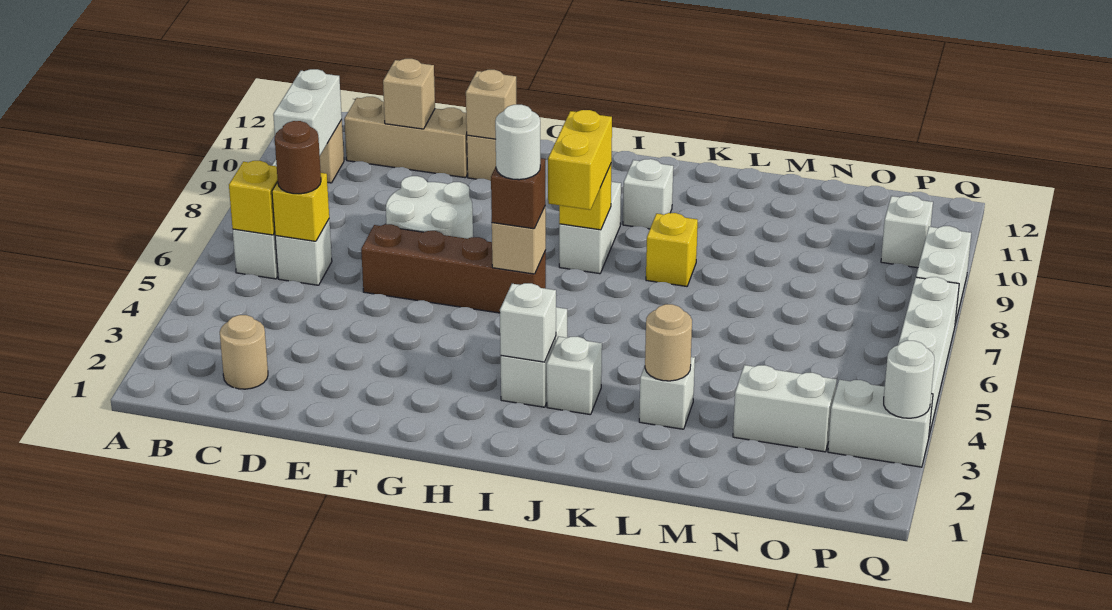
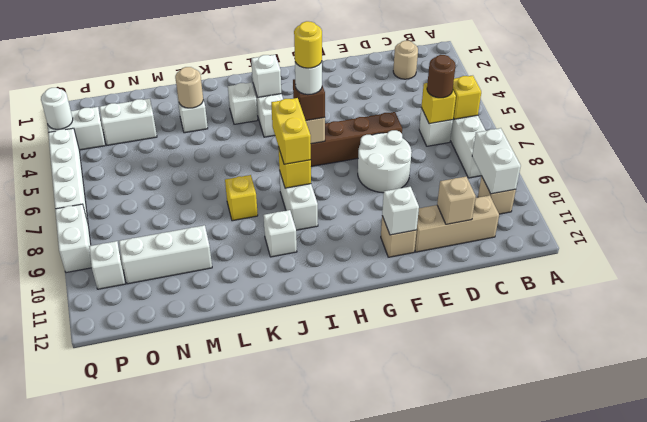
tan 1x1 brick [466,70,516,139] -> white 1x1 brick [382,187,419,235]
none -> yellow 1x1 round brick [294,21,322,68]
none -> white 1x3 brick [119,225,212,284]

